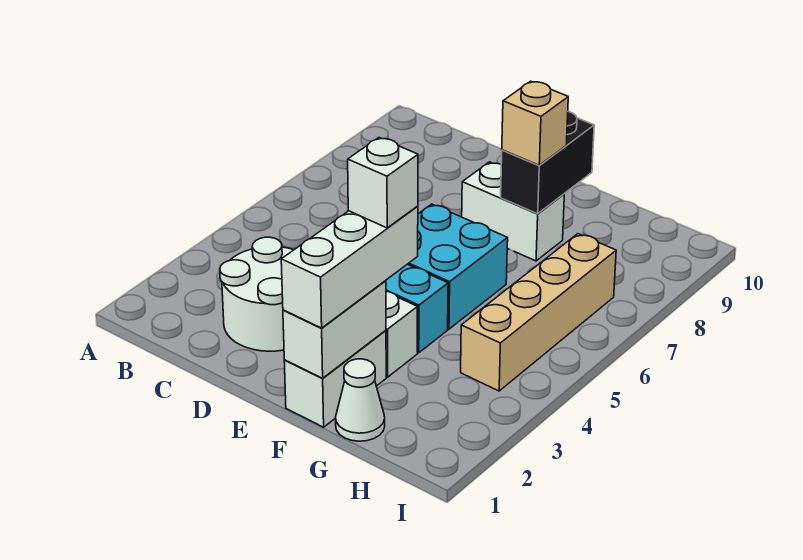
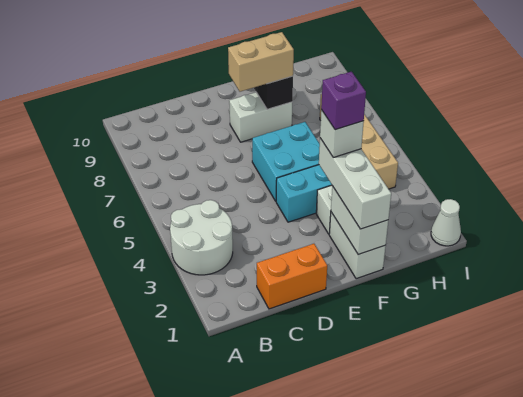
none -> orange 1x2 brick [257,244,327,309]
white 2x2 round brick [220,237,293,351] -> white 2x2 round brick moved to [170,200,233,275]
none -> purple 1x1 brick [321,72,366,130]
tan 1x1 brick [502,81,568,165] -> tan 1x2 brick [228,32,294,92]
white 1x1 cone [336,359,385,441] -> white 1x1 cone moved to [431,199,461,246]

